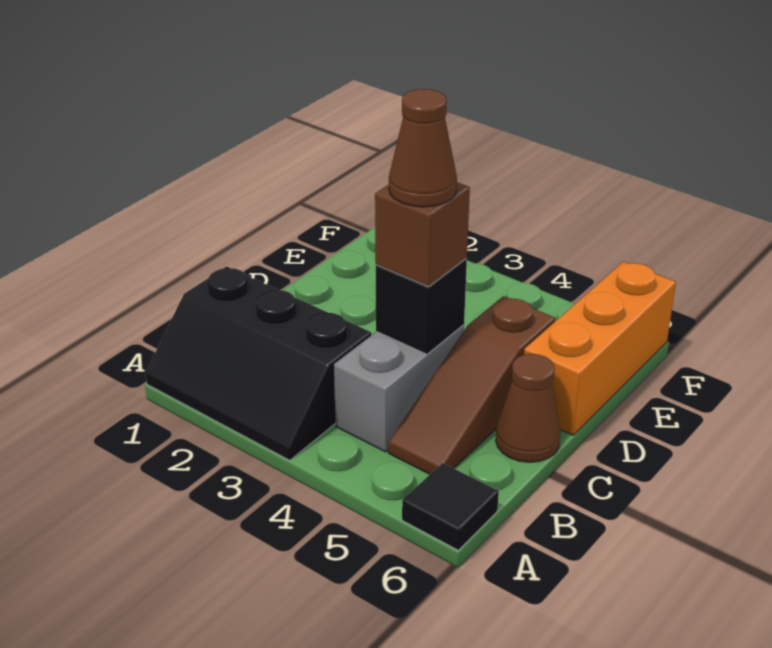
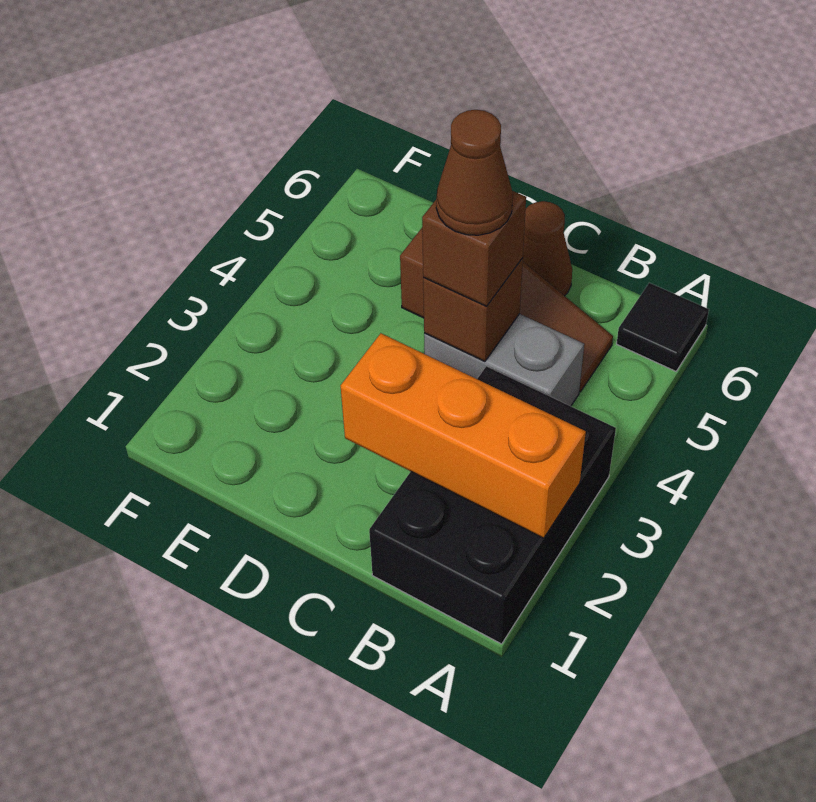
black 2x3 slope [145,267,371,460] -> black 2x3 brick [369,366,616,644]
black 1x1 brick [376,258,467,354] -> brown 1x1 brick [423,258,523,361]
orange 1x3 brick [524,262,676,435] -> orange 1x3 brick moved to [341,333,586,538]

